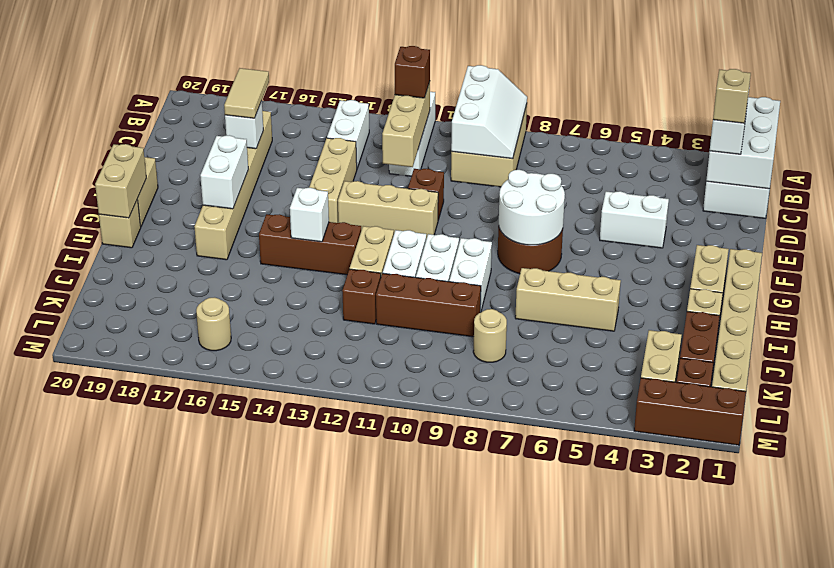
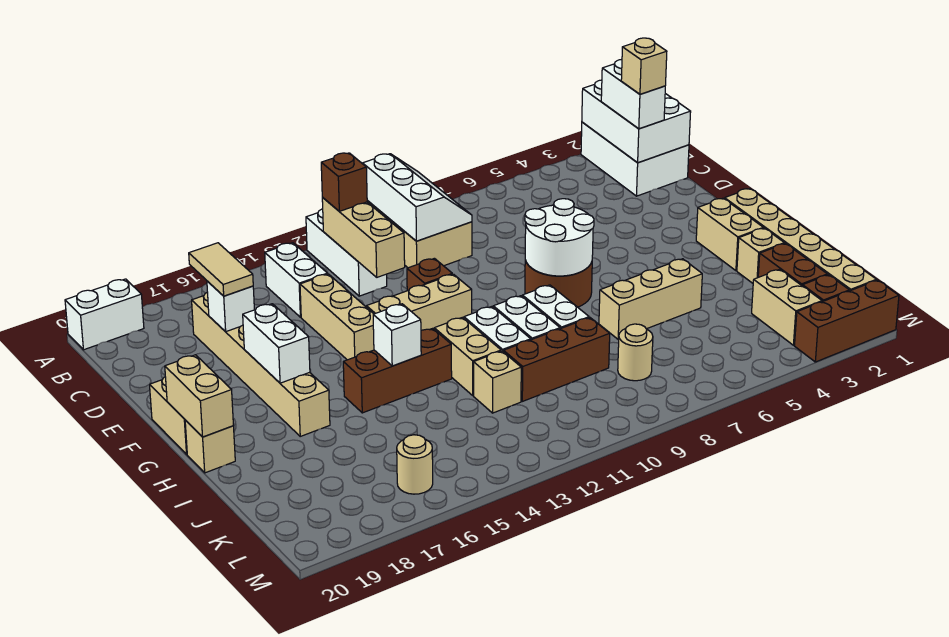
white 1x2 brick [600,191,669,248] -> white 1x2 brick moved to [65,279,144,350]
brown 1x1 brick [342,269,381,324] -> tan 1x1 brick [474,351,521,413]

